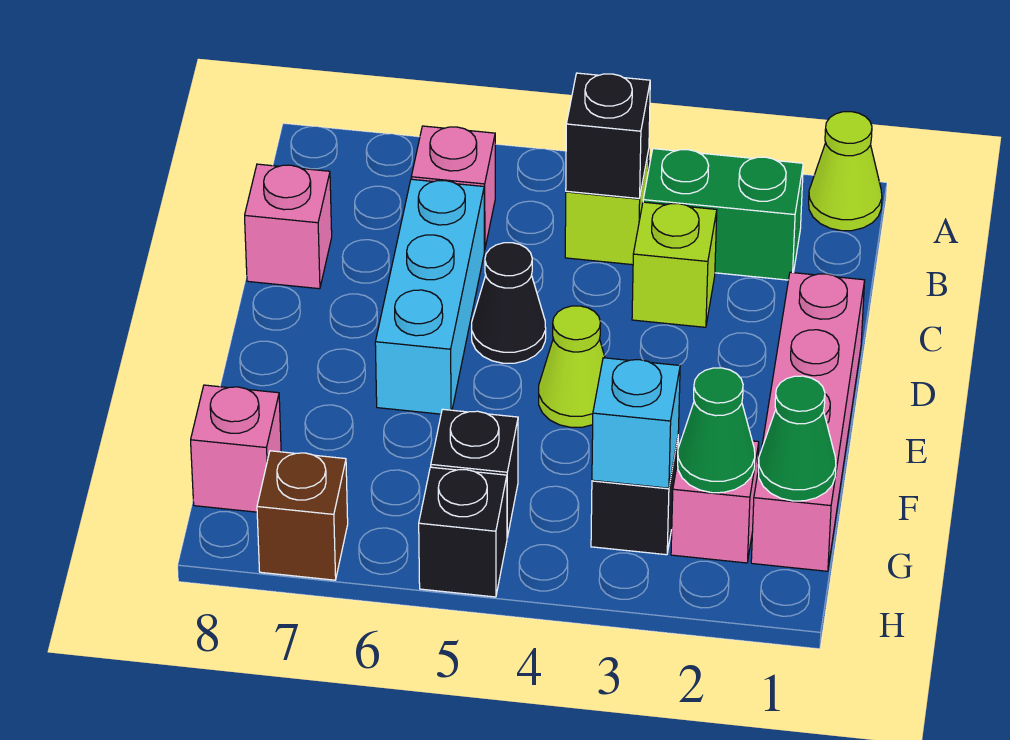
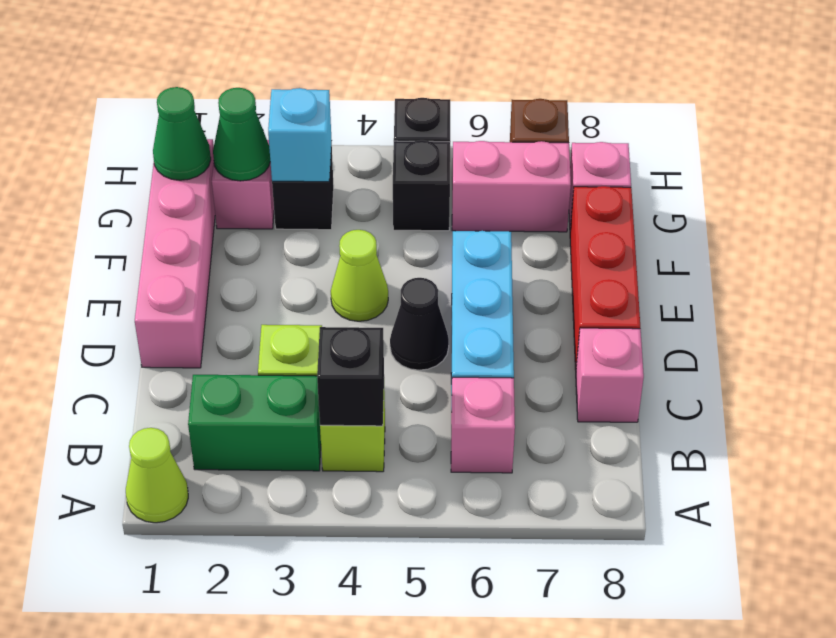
none -> red 1x3 brick [570,186,640,370]
none -> pink 1x2 brick [452,141,571,232]

